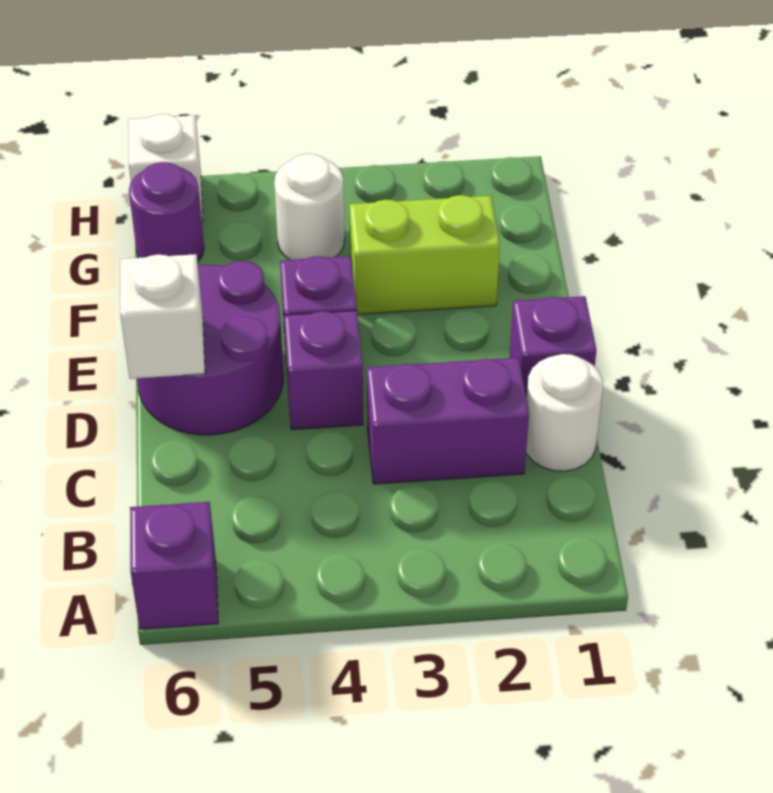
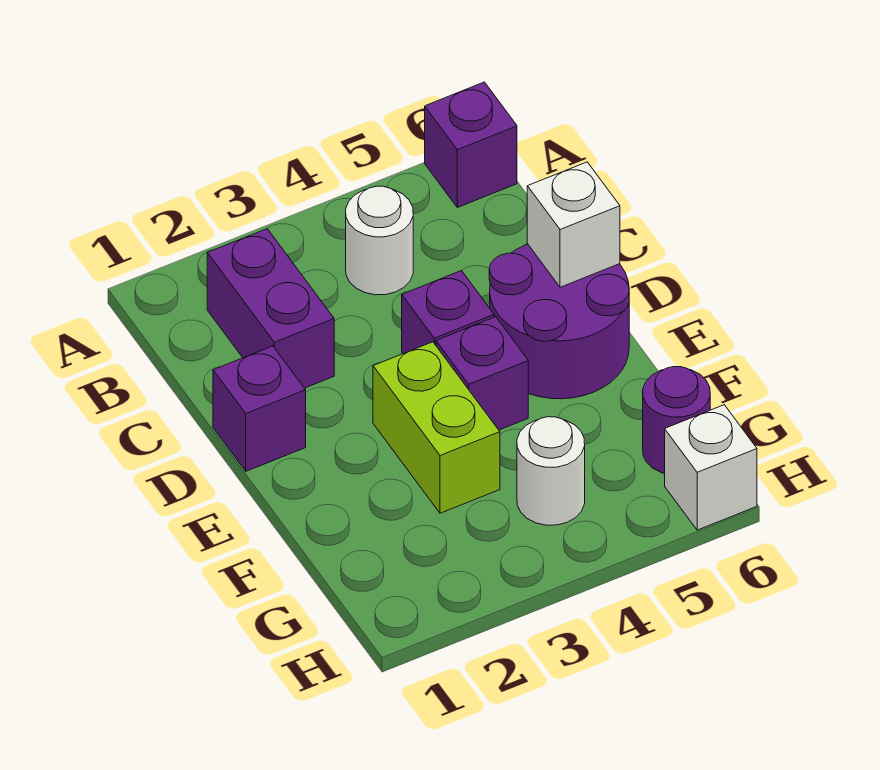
white 1x1 round brick [526,354,603,471] -> white 1x1 round brick moved to [346,186,413,295]
purple 1x2 brick [367,358,529,484] -> purple 1x2 brick turned to [207,229,334,388]
lime 1x2 brick [349,195,500,314] -> lime 1x2 brick turned to [373,342,500,513]

